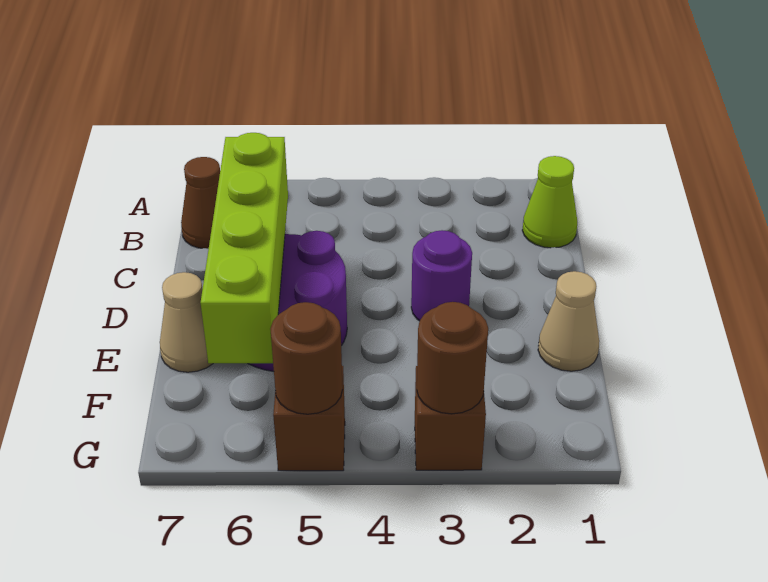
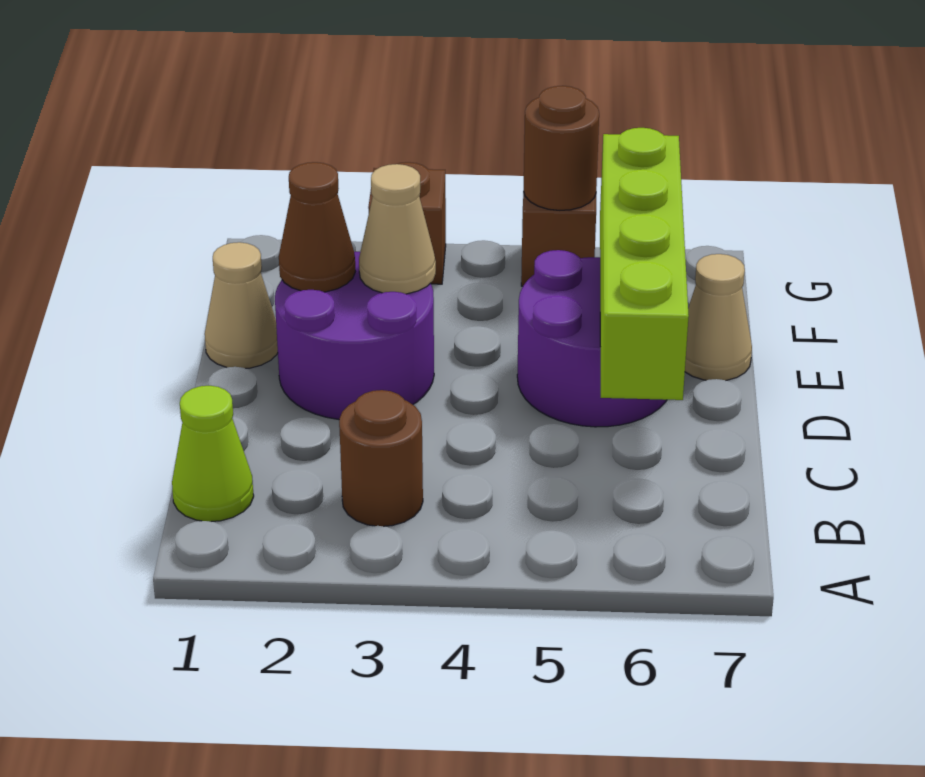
brown 1x1 cone [181,157,220,249] -> brown 1x1 cone moved to [279,162,355,292]
purple 1x1 round brick [411,230,472,321] -> purple 2x2 round brick [275,252,434,419]
none -> tan 1x1 cone [359,164,436,294]
brown 1x1 round brick [417,302,488,414] -> brown 1x1 round brick moved to [339,390,423,526]

